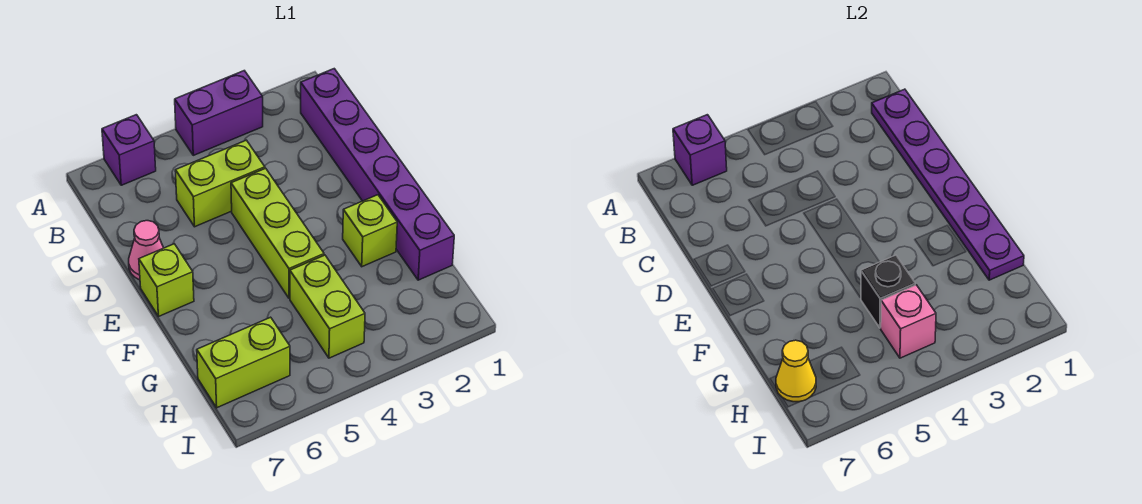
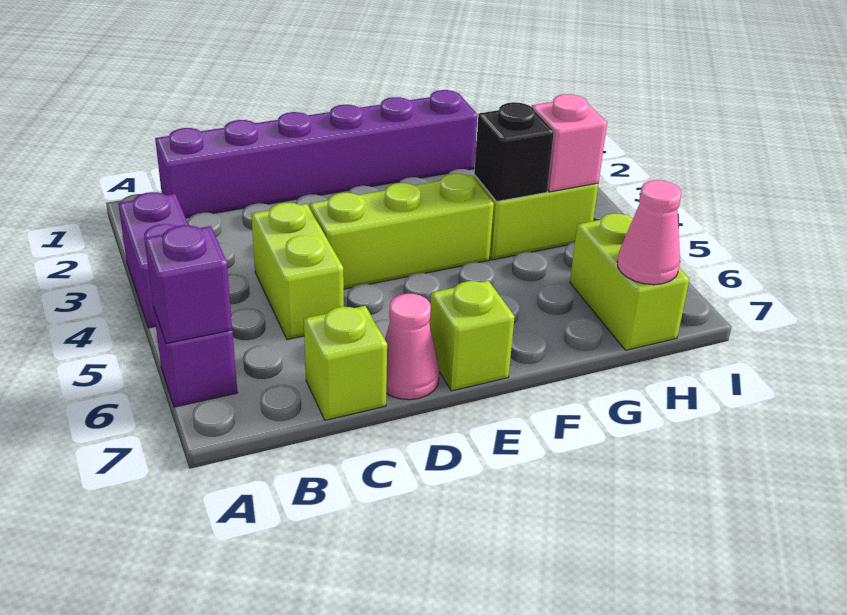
purple 1x6 plate [872,89,1024,280] -> none
lime 1x1 brick [343,195,397,267] -> lime 1x1 brick moved to [304,306,387,420]
yellow 1x1 cone [776,340,816,402] -> pink 1x1 cone [617,180,681,285]

